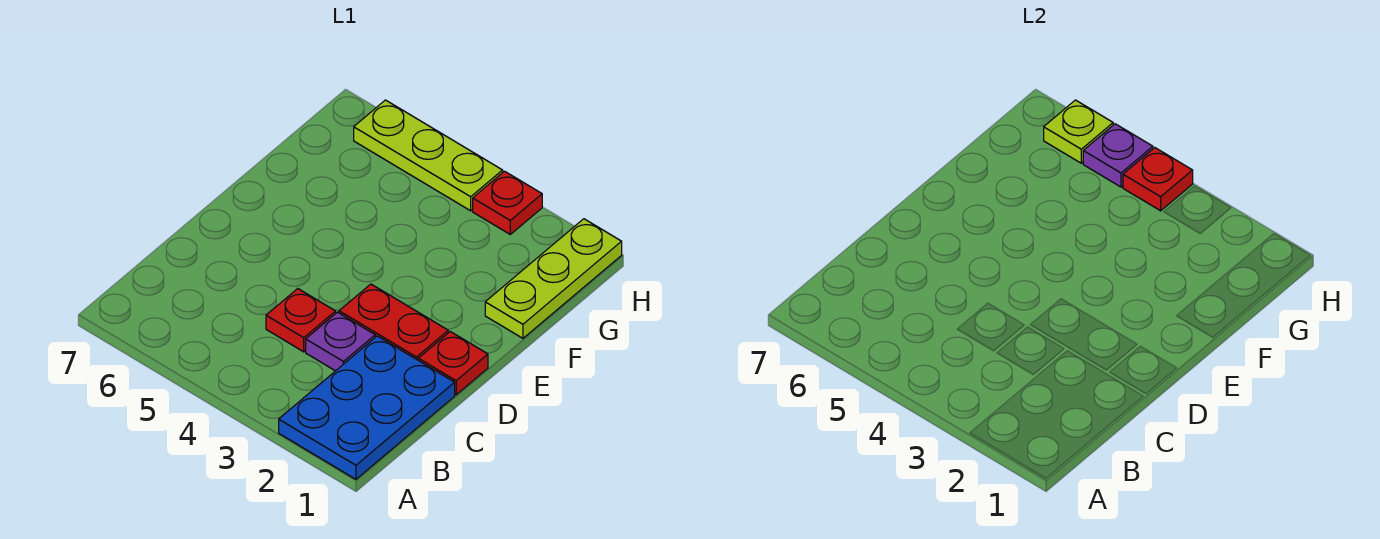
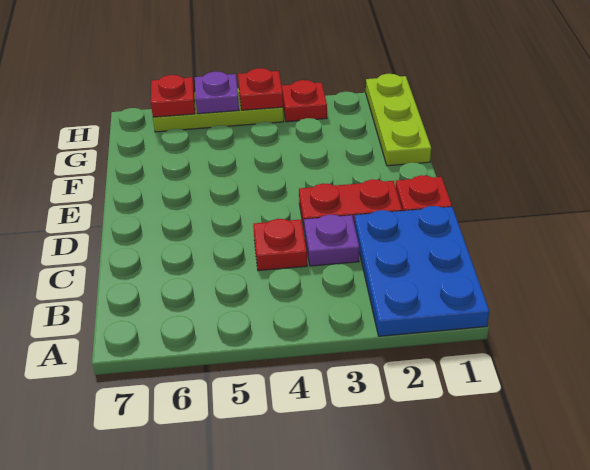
lime 1x1 plate [1044,100,1113,163] -> red 1x1 plate [151,75,195,117]

